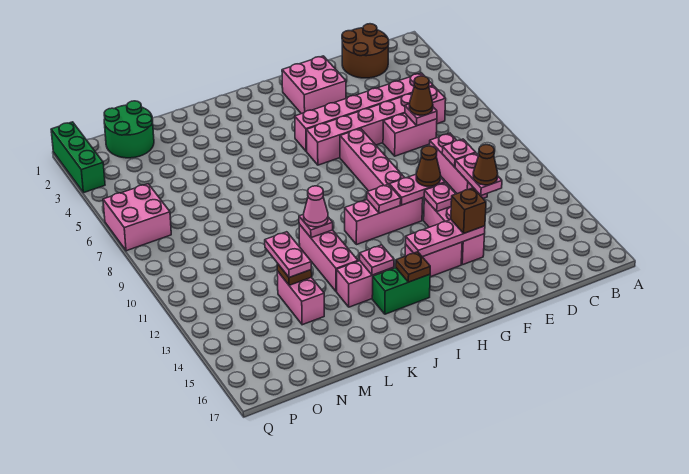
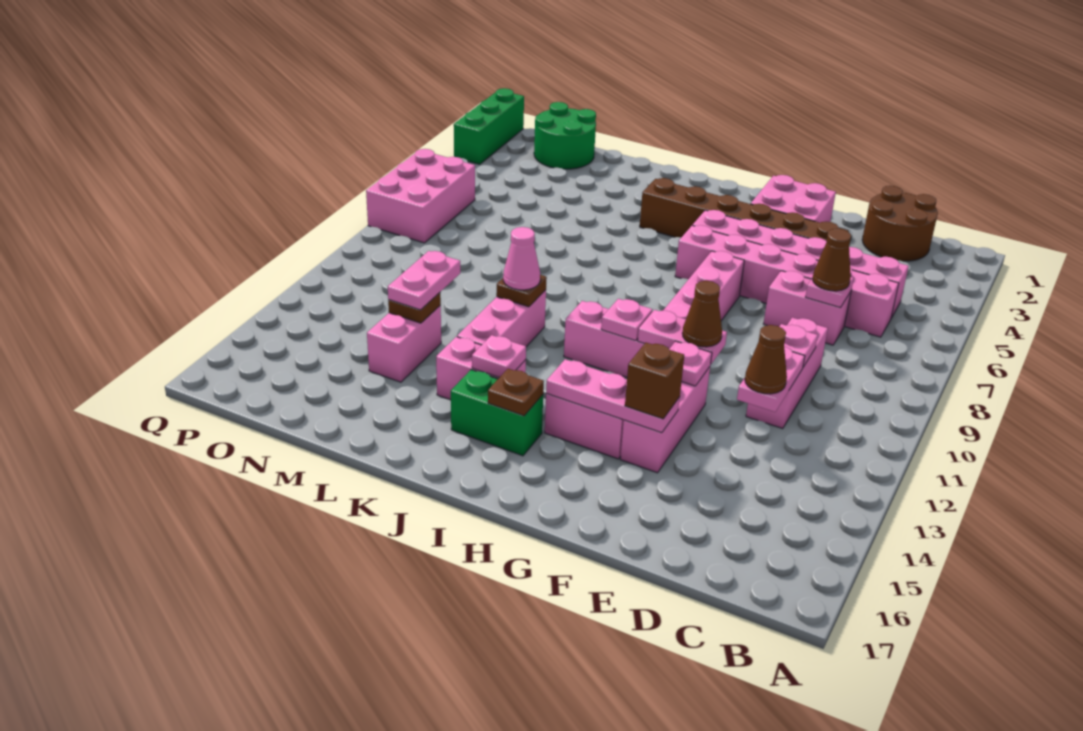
none -> brown 1x6 brick [640,178,848,241]
pink 1x1 plate [299,214,333,238] -> brown 1x1 plate [496,275,547,307]
pink 2x2 brick [103,184,171,251] -> pink 2x3 brick [366,149,475,243]

